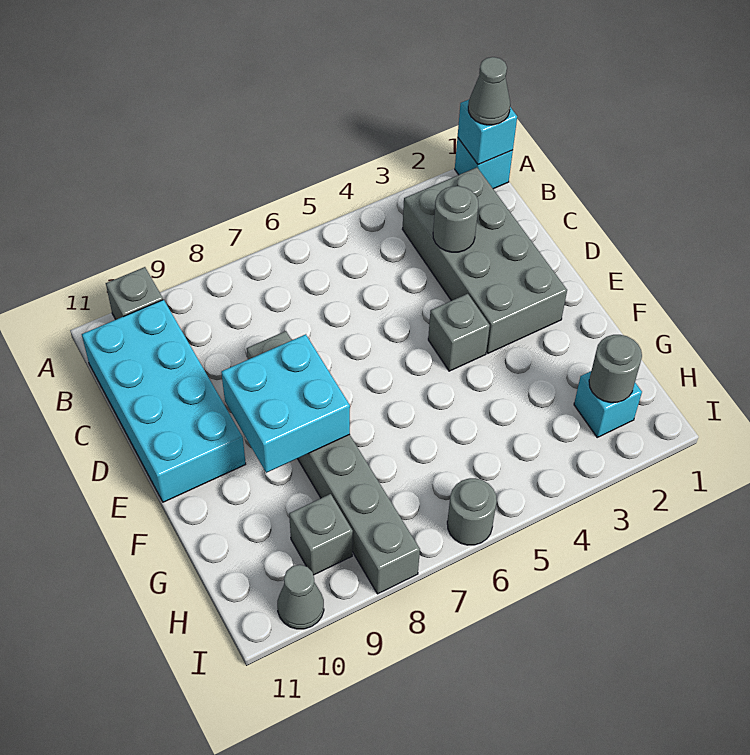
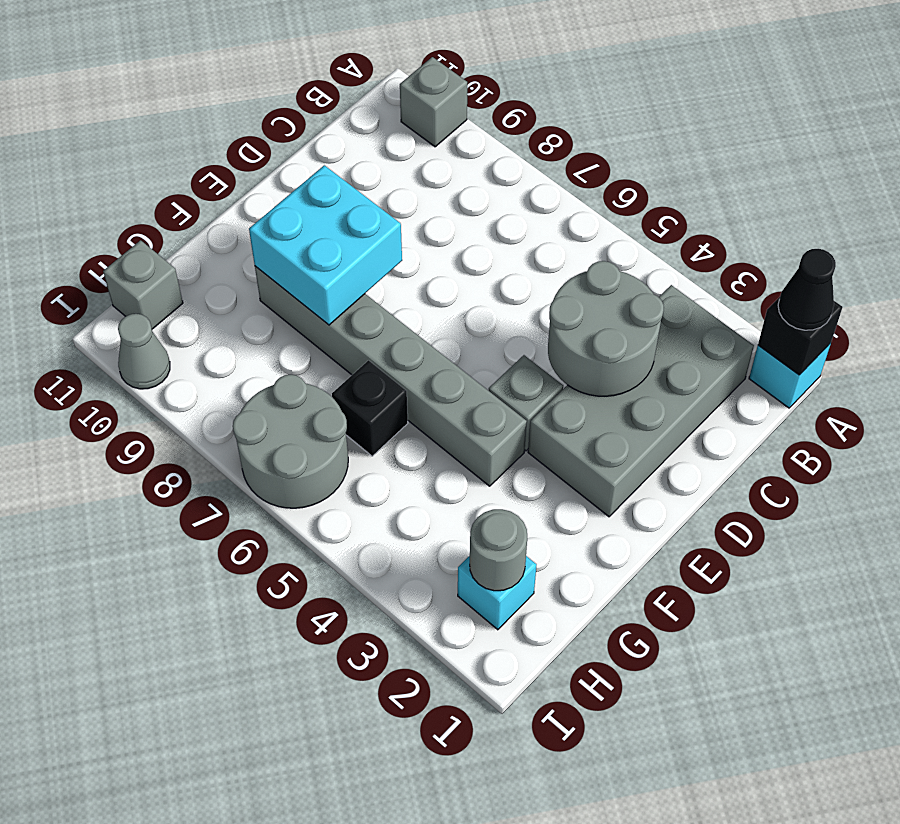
cyan 1x1 brick [458,100,517,165] -> black 1x1 brick [758,297,843,375]
grey 1x1 cone [468,57,510,125] -> black 1x1 cone [778,249,836,330]
cyan 2x4 brick [82,300,246,502] -> none
grey 1x1 round brick [433,186,478,252] -> grey 2x2 round brick [548,261,664,396]
grey 1x6 brick [247,331,420,594] -> grey 1x6 brick turned to [255,266,527,486]
none -> black 1x1 brick [332,360,408,456]
grey 1x1 brick [289,494,353,575] -> grey 1x1 brick moved to [103,240,183,329]
grey 1x1 round brick [447,478,497,545] -> grey 2x2 round brick [233,375,348,508]

